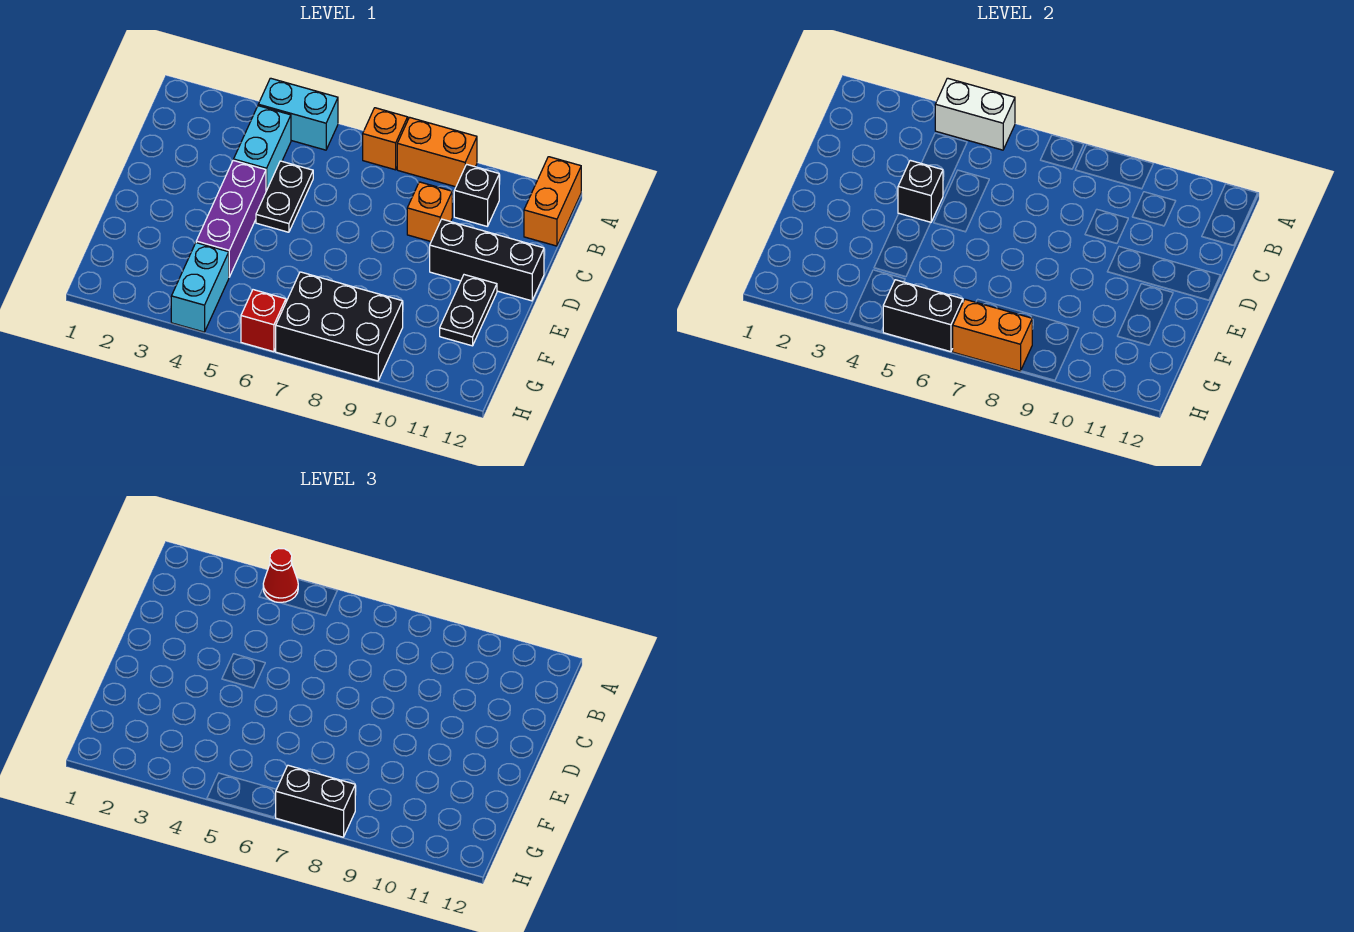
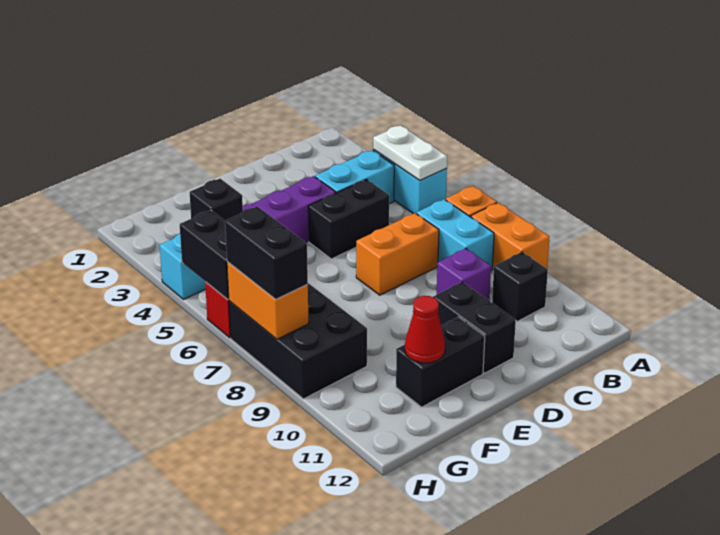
white 1x2 brick [935,78,1015,150] -> white 1x2 plate [373,125,447,180]
red 1x1 cone [263,549,298,602] -> red 1x1 cone moved to [405,296,445,363]
orange 1x2 brick [524,157,581,246] -> orange 1x2 brick moved to [356,213,439,295]
none -> cyan 1x2 brick [416,199,494,271]
black 1x2 plate [256,161,313,232] -> black 1x2 brick [308,179,389,259]
orange 1x1 brick [407,182,452,241] -> purple 1x1 brick [437,249,491,300]
black 1x1 brick [898,160,943,223] -> black 1x1 brick moved to [190,179,243,221]
black 1x3 brick [430,219,544,301] -> black 1x2 brick [433,282,516,373]
black 1x2 plate [440,275,497,346] -> black 1x2 brick [396,317,485,407]

